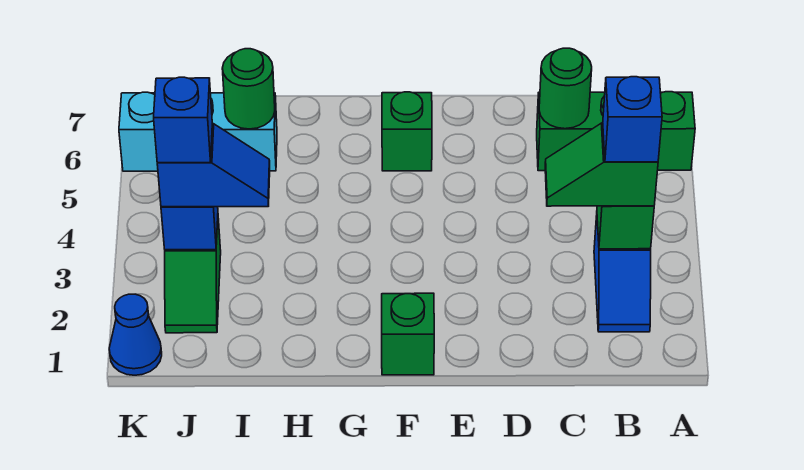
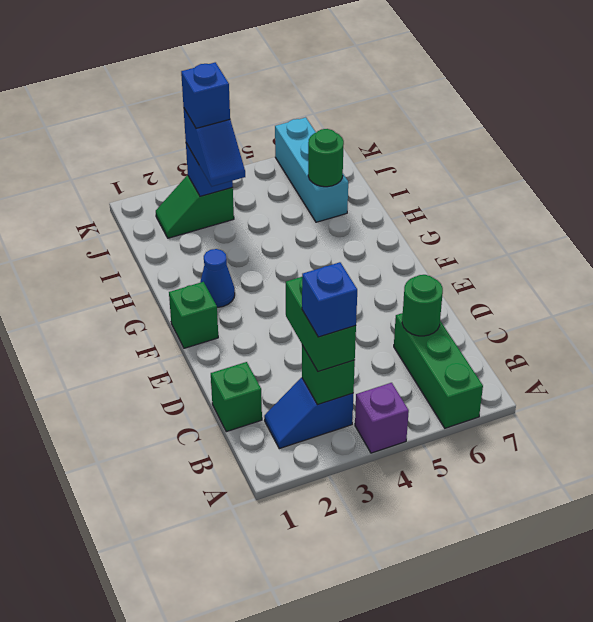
none -> purple 1x1 brick [355,383,409,453]
green 1x2 slope [545,123,658,206] -> green 1x2 brick [286,277,356,372]
green 1x1 brick [382,92,432,171] -> green 1x1 brick moved to [211,362,262,432]
blue 1x1 cone [109,294,162,375] -> blue 1x1 cone moved to [200,249,235,307]

